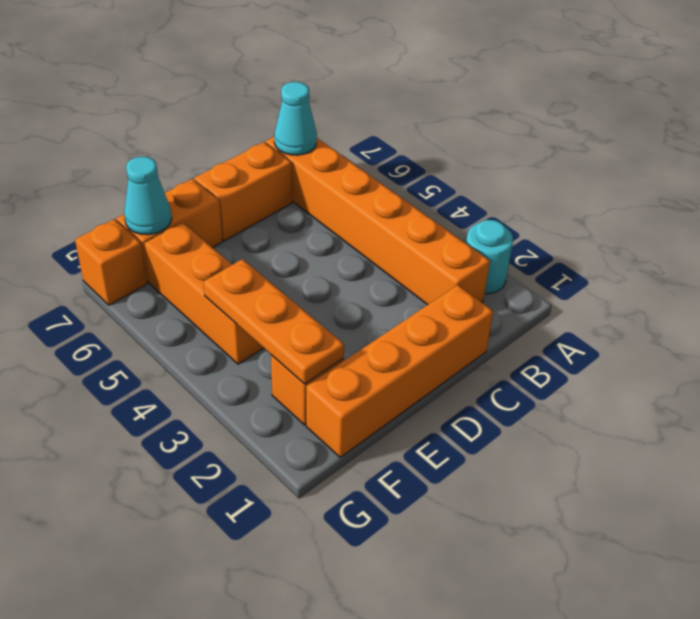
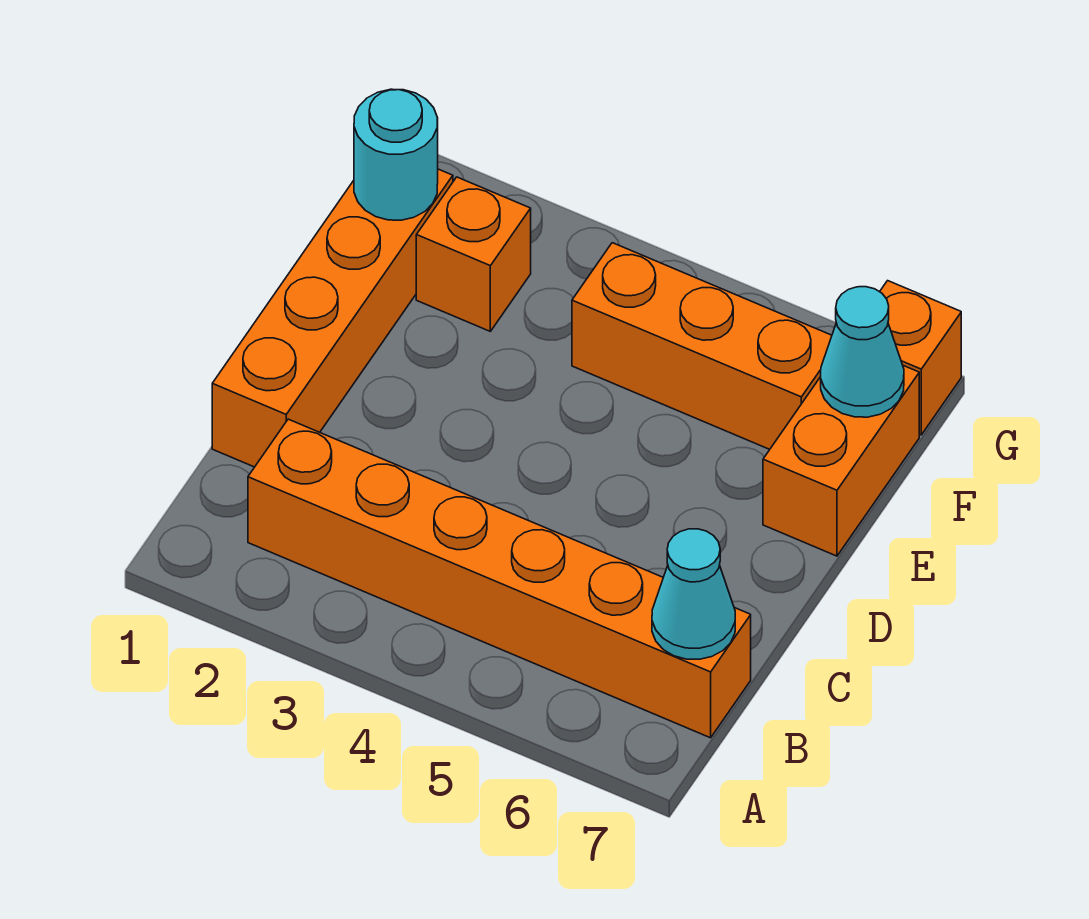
cyan 1x1 round brick [466,220,513,294] -> cyan 1x1 round brick moved to [354,89,438,220]
orange 1x2 brick [194,142,292,241] -> none
orange 1x3 plate [203,259,344,384] -> none

